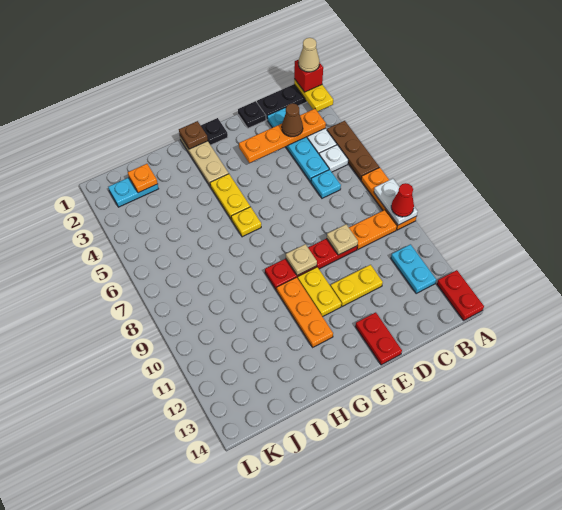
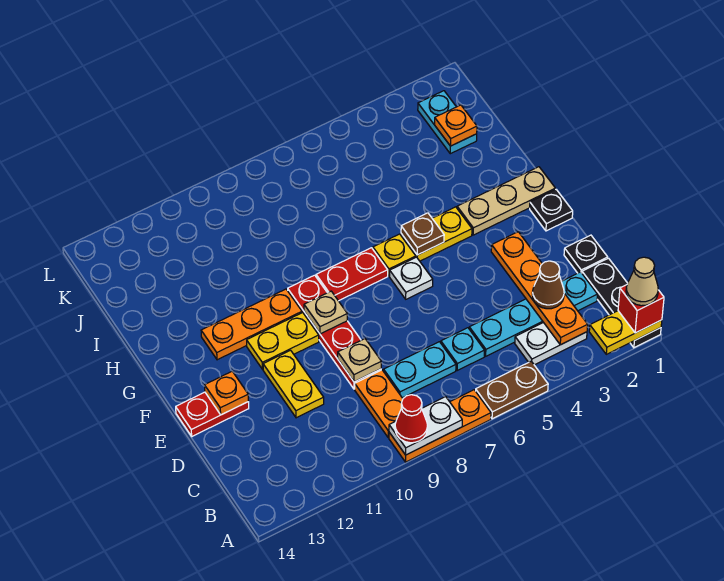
brown 1x3 plate [327,121,379,180] -> brown 1x2 plate [476,361,548,419]
red 1x2 plate [437,270,484,320] -> red 1x2 plate moved to [316,248,388,301]
white 1x1 plate [319,145,348,172] -> white 1x1 plate moved to [390,257,433,299]
cyan 1x2 plate [391,244,436,293] -> cyan 1x2 plate moved to [384,342,456,398]
none -> orange 1x1 plate [205,371,248,415]
brown 1x1 plate [179,121,208,149] -> brown 1x1 plate moved to [401,213,444,255]

